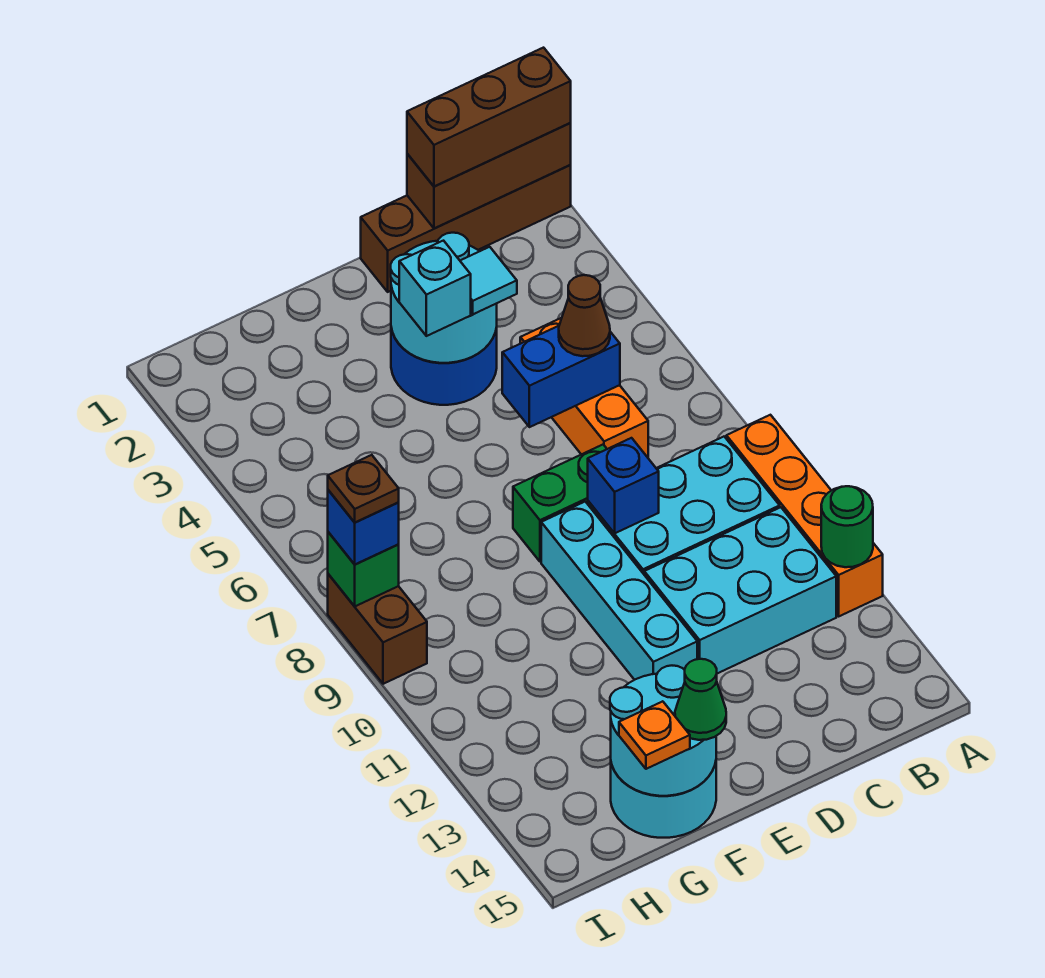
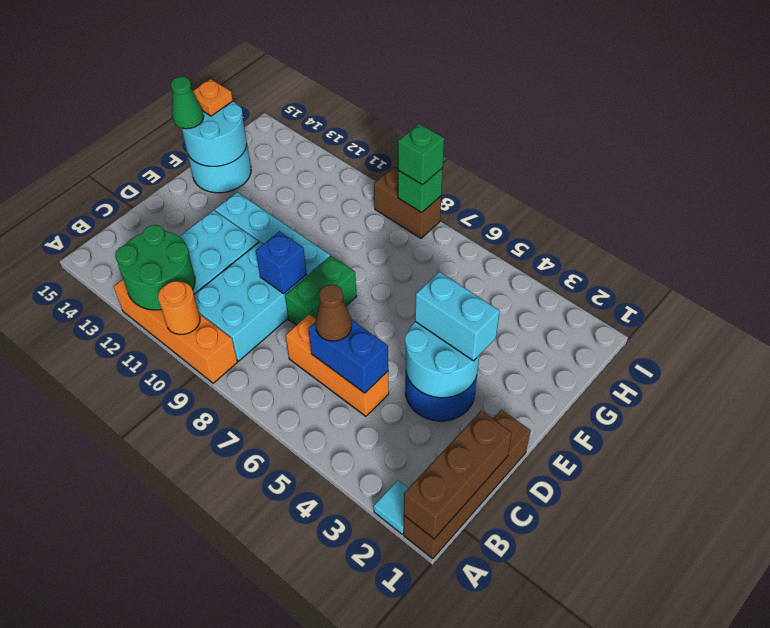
brown 1x3 brick [407,48,571,187] -> none
none -> orange 1x1 round brick [158,281,200,335]
green 1x1 round brick [821,486,873,567] -> green 2x2 round brick [115,225,195,310]
blue 1x2 brick [502,326,620,427] -> blue 1x2 brick turned to [308,320,388,393]
cyan 1x1 tile [460,247,517,314] -> cyan 1x1 tile moved to [374,480,408,534]
cyan 1x1 brick [399,241,471,336] -> cyan 1x2 brick [415,272,500,361]
blue 1x1 brick [328,490,399,564] -> green 1x1 brick [398,124,444,185]
brown 1x1 plate [328,455,399,523] -> none

